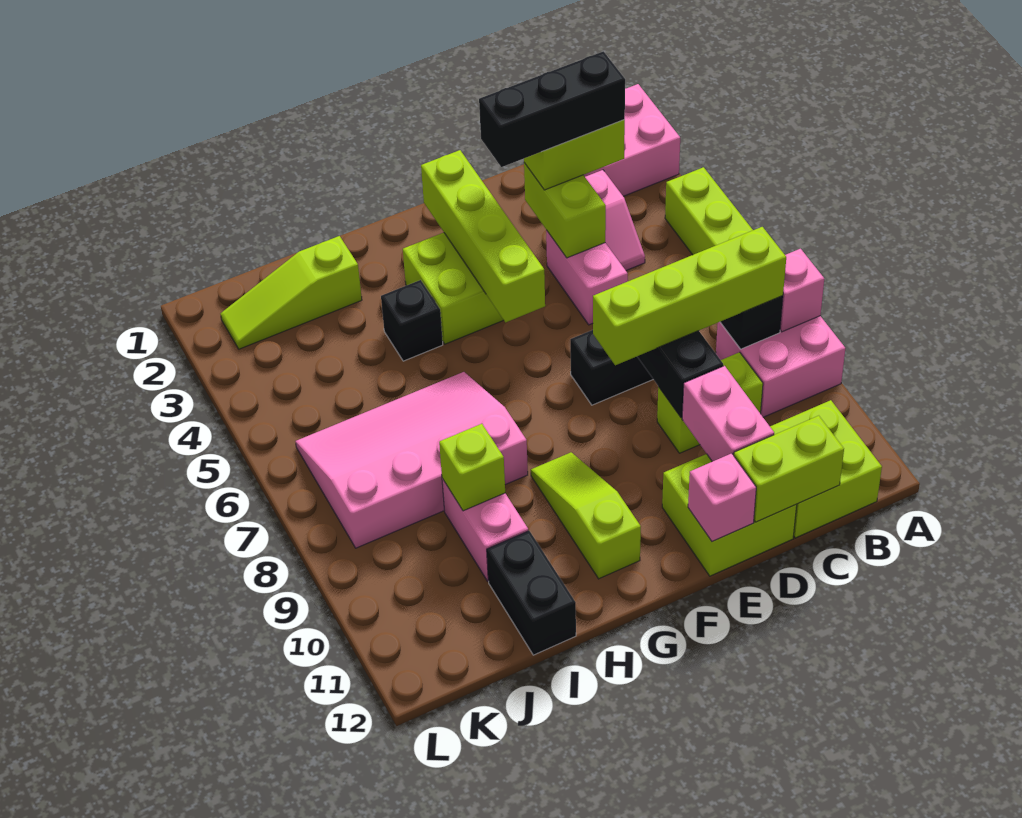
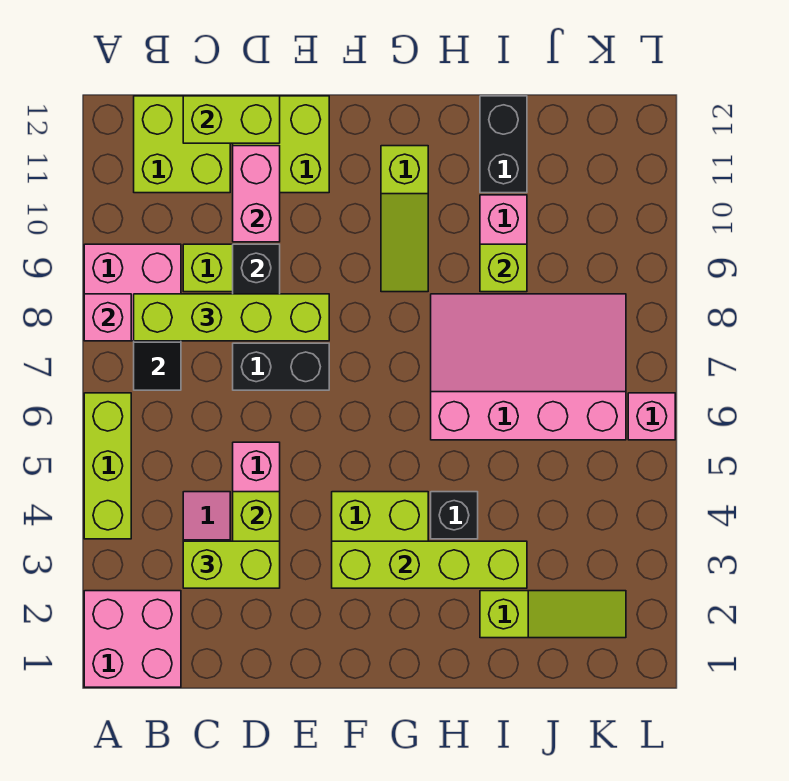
black 1x3 brick [479,51,625,167] -> none
pink 1x1 brick [688,453,756,542] -> pink 1x1 brick moved to [628,393,675,440]
lime 1x4 brick [421,150,545,322] -> lime 1x4 brick turned to [332,541,527,588]
pink 3x4 slope [295,372,528,548] -> pink 3x4 slope turned to [431,294,626,440]

